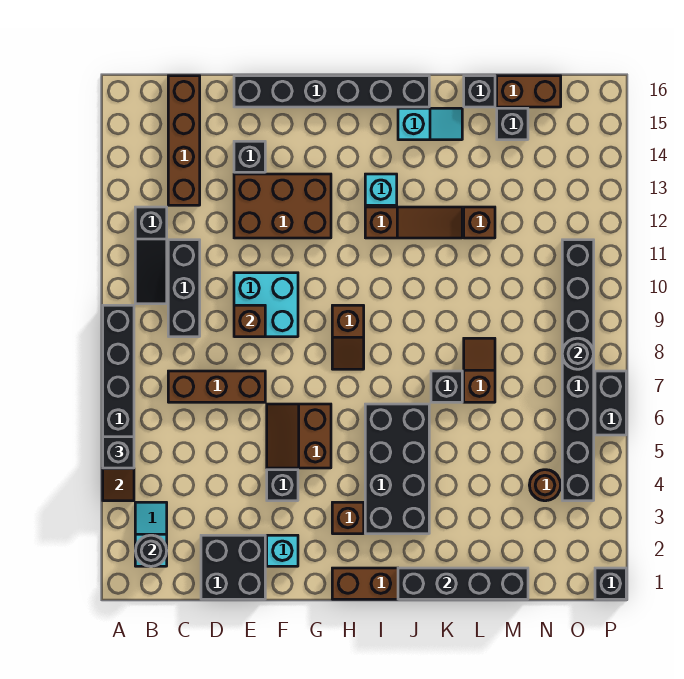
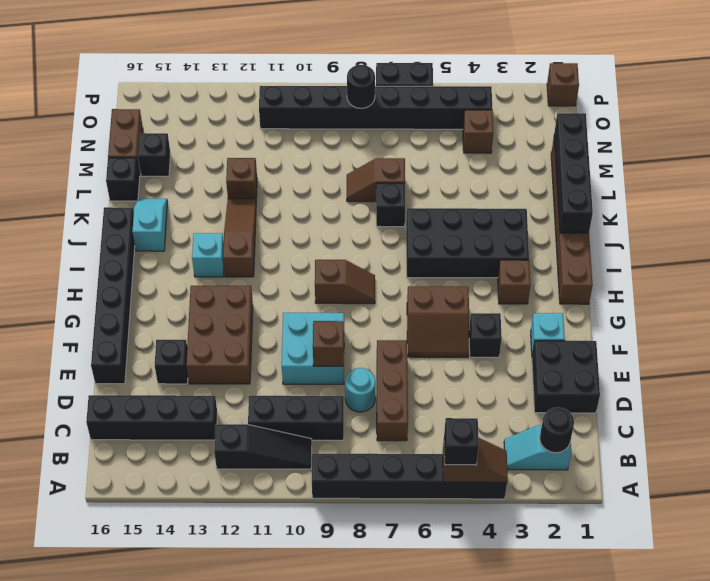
brown 1x4 brick [168,76,200,205] -> black 1x4 brick [86,395,218,440]
none -> cyan 1x1 round brick [345,368,376,412]
brown 1x1 round brick [529,470,561,501] -> brown 1x1 brick [463,110,493,153]
black 1x1 brick [595,568,626,599] -> brown 1x1 brick [547,63,579,106]

